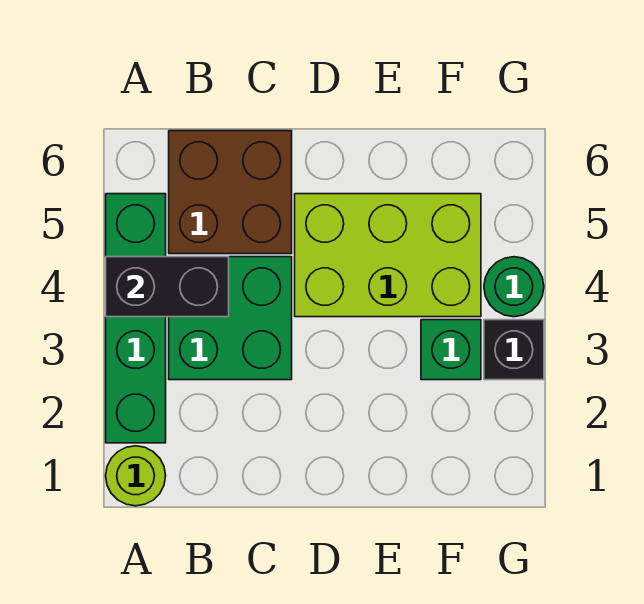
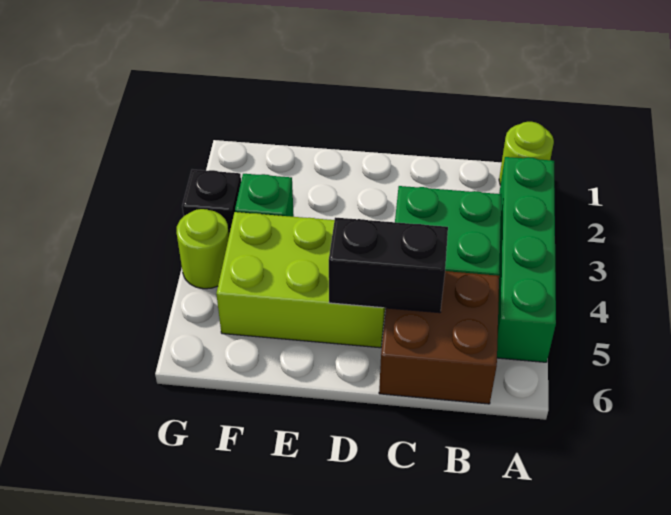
black 1x2 brick [106,257,229,317] -> black 1x2 brick moved to [329,217,448,313]
green 1x1 round brick [484,257,544,317] -> lime 1x1 round brick [177,209,229,289]

